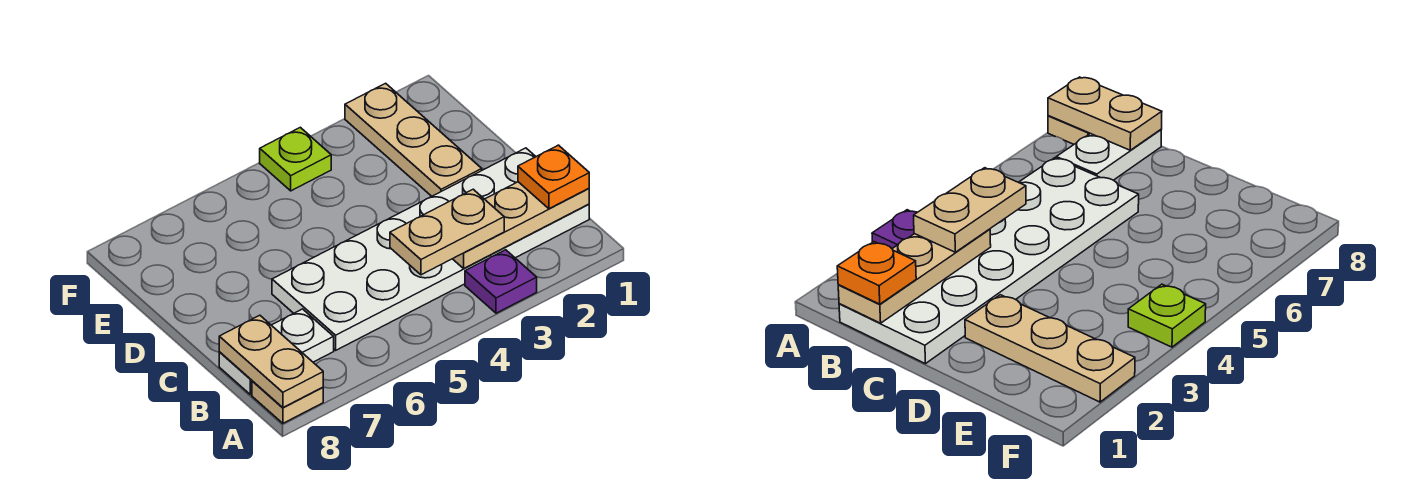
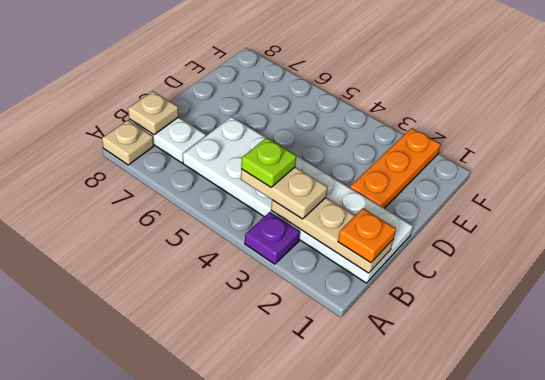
tan 1x2 plate [219,315,323,408] -> tan 1x1 plate [128,91,179,135]
tan 1x3 plate [345,83,482,196] -> orange 1x3 plate [350,128,441,208]
lime 1x1 plate [260,127,331,191] -> lime 1x1 plate moved to [241,138,296,187]

